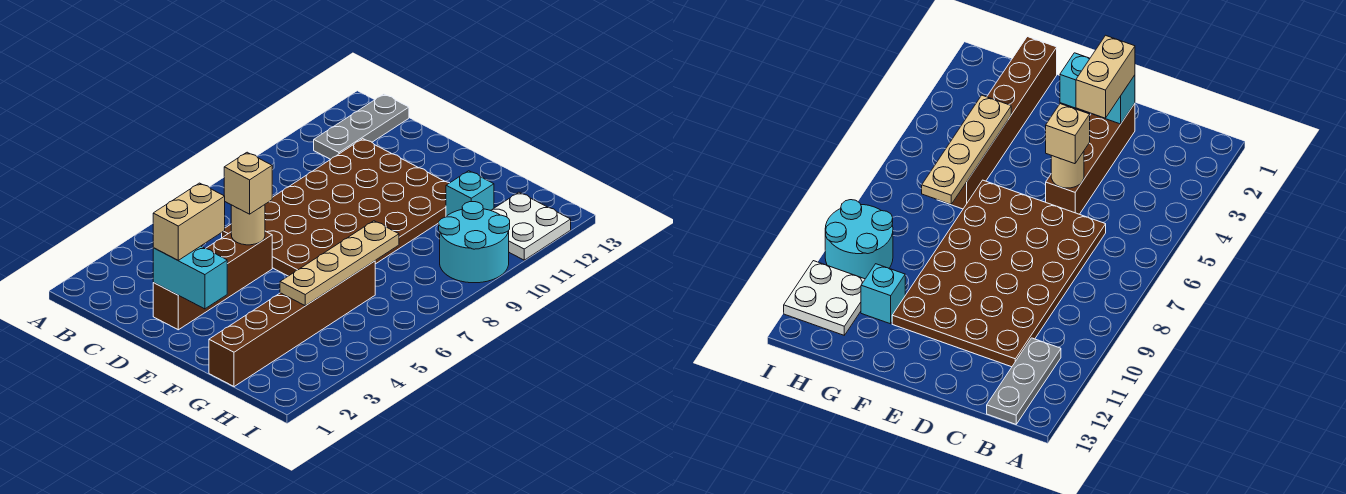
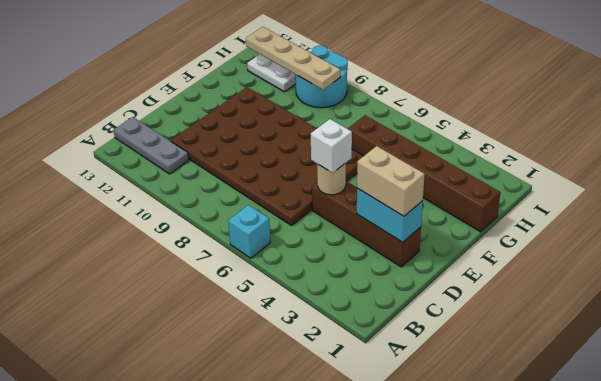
cyan 1x2 brick [153,246,227,309] -> cyan 1x2 brick turned to [357,188,423,242]
tan 1x1 brick [224,152,272,214] -> white 1x1 brick [311,119,352,173]
tan 1x4 plate [280,221,399,306] -> tan 1x4 plate moved to [246,27,340,90]
cyan 1x1 brick [446,171,494,216] -> cyan 1x1 brick moved to [228,205,270,258]

